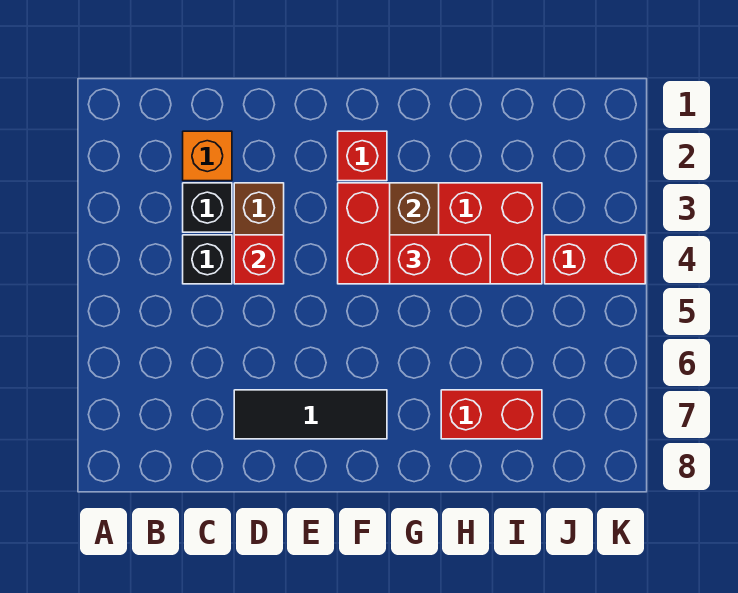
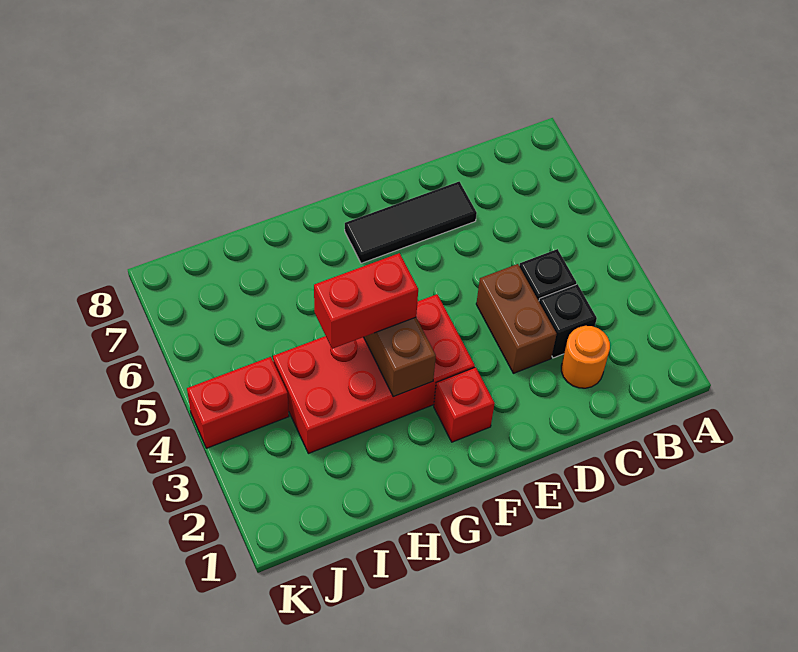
orange 1x1 brick [183,131,232,181] -> orange 1x1 round brick [561,326,610,388]
red 1x1 brick [234,235,284,284] -> none
red 1x2 brick [441,390,542,439] -> none

